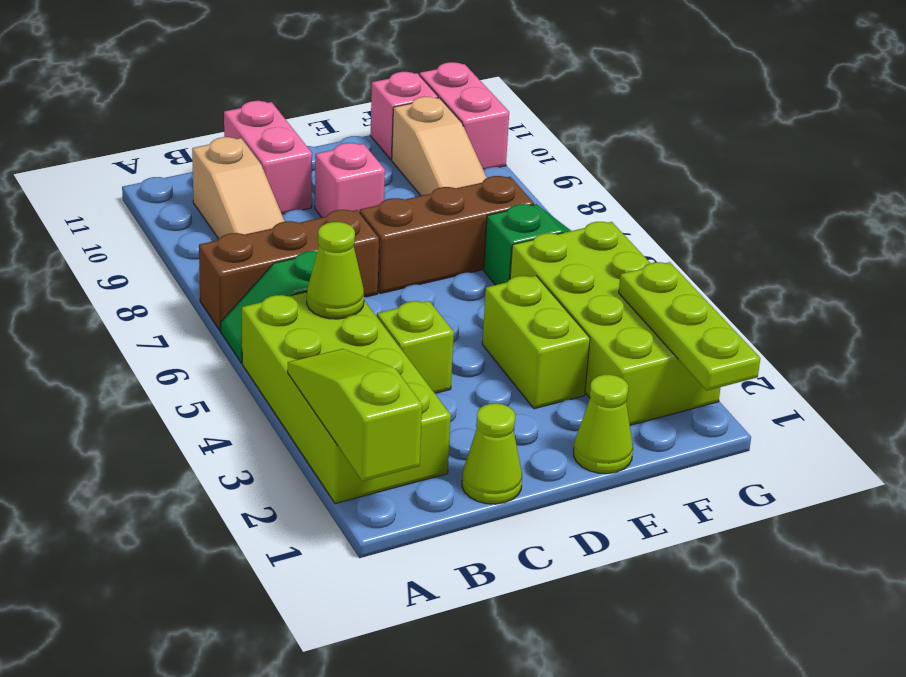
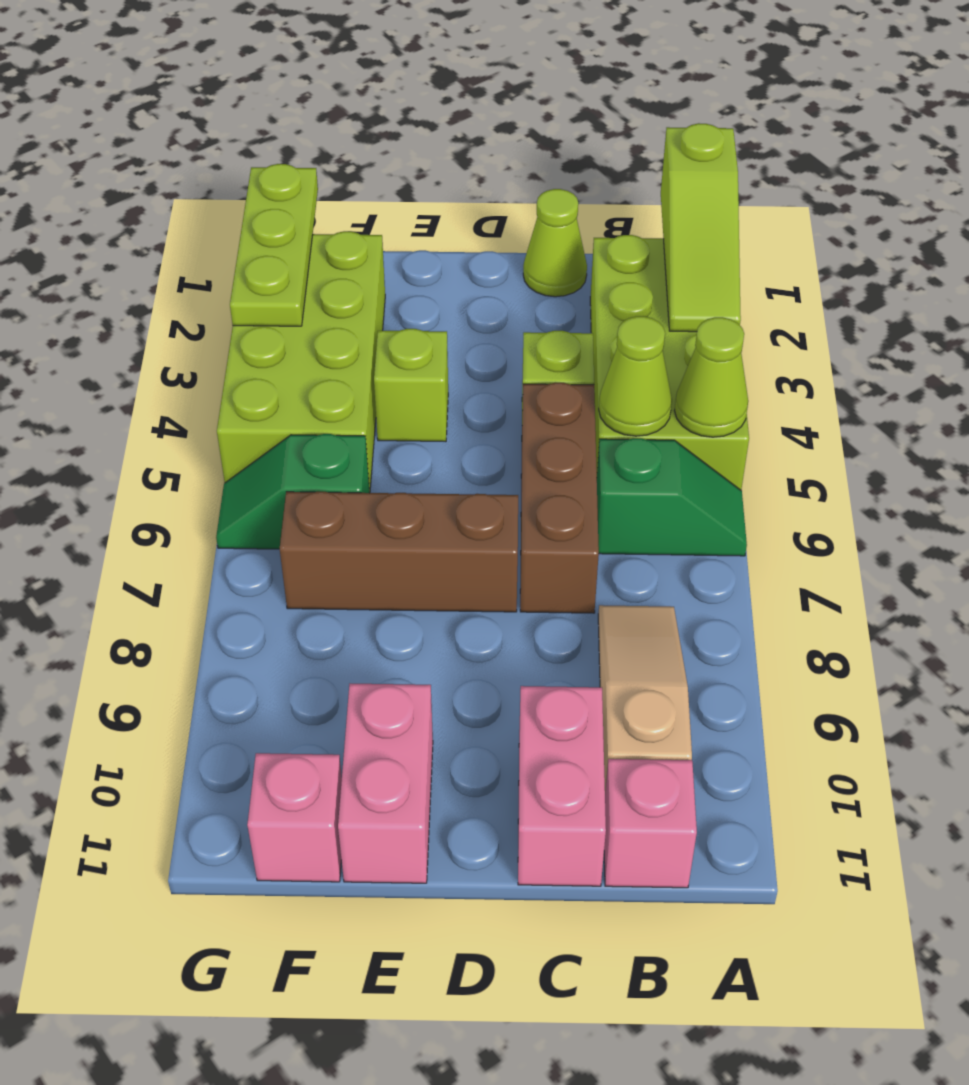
brown 1x3 brick [199,210,379,331] -> brown 1x3 brick turned to [520,383,599,613]
pink 1x1 brick [315,143,385,217] -> pink 1x1 brick moved to [604,759,697,888]
lime 1x1 cone [574,375,633,474] -> lime 1x1 cone moved to [675,317,748,437]
lime 1x2 brick [482,276,590,409] -> lime 1x1 brick [374,329,448,442]
tan 1x3 slope [392,97,487,196] -> none
pink 1x2 brick [420,62,509,170] -> pink 1x2 brick moved to [338,684,433,883]

